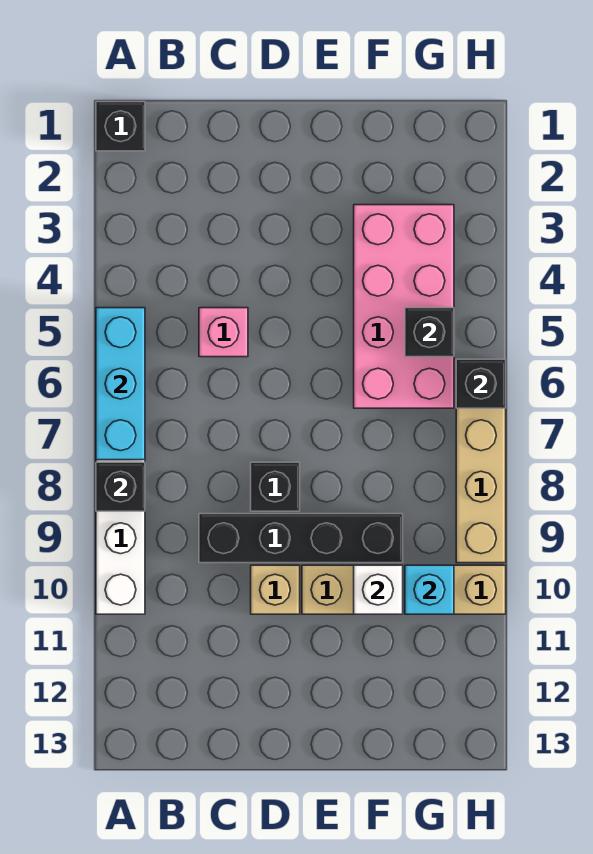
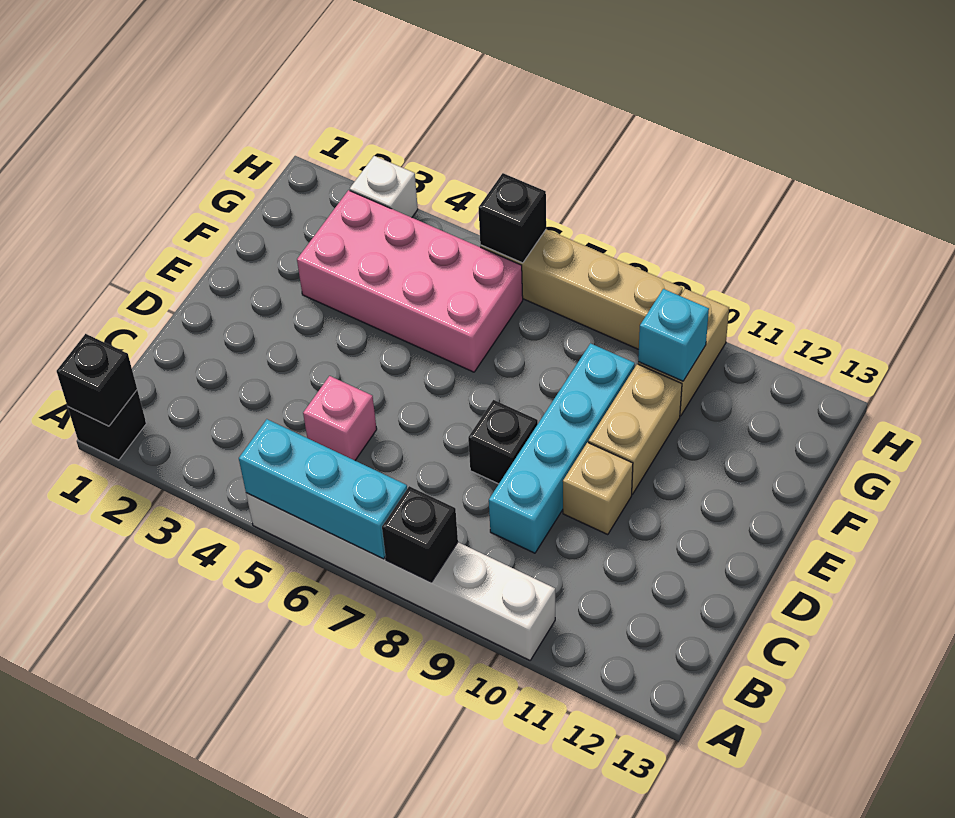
black 1x4 brick [199,514,403,563] -> cyan 1x4 brick [489,343,635,553]
white 1x1 brick [354,565,403,614] -> white 1x1 brick moved to [350,156,418,217]
black 1x1 brick [405,308,454,357] -> black 1x1 brick moved to [57,334,137,426]

